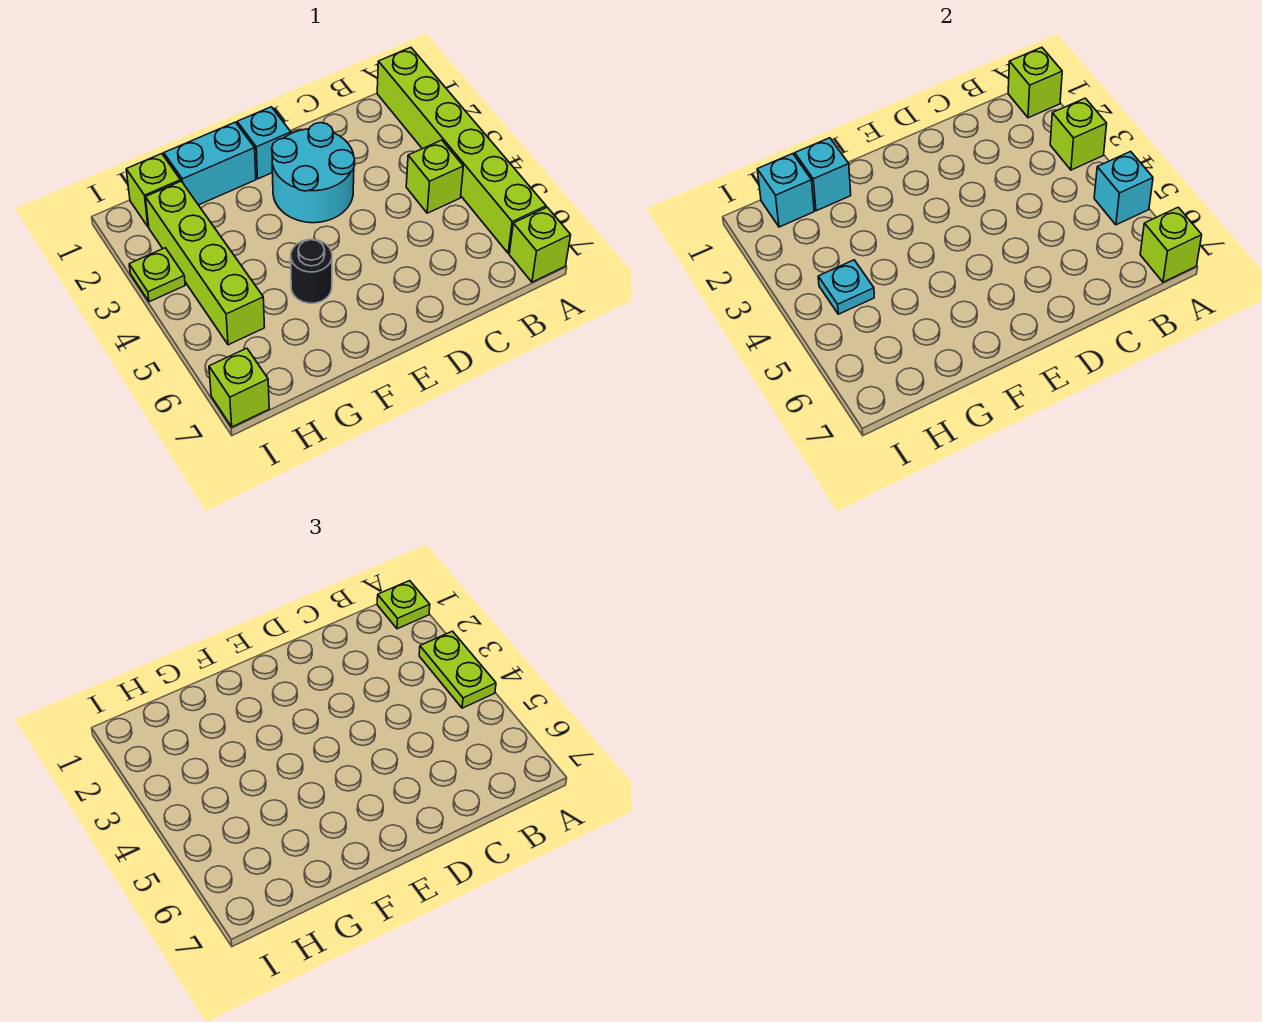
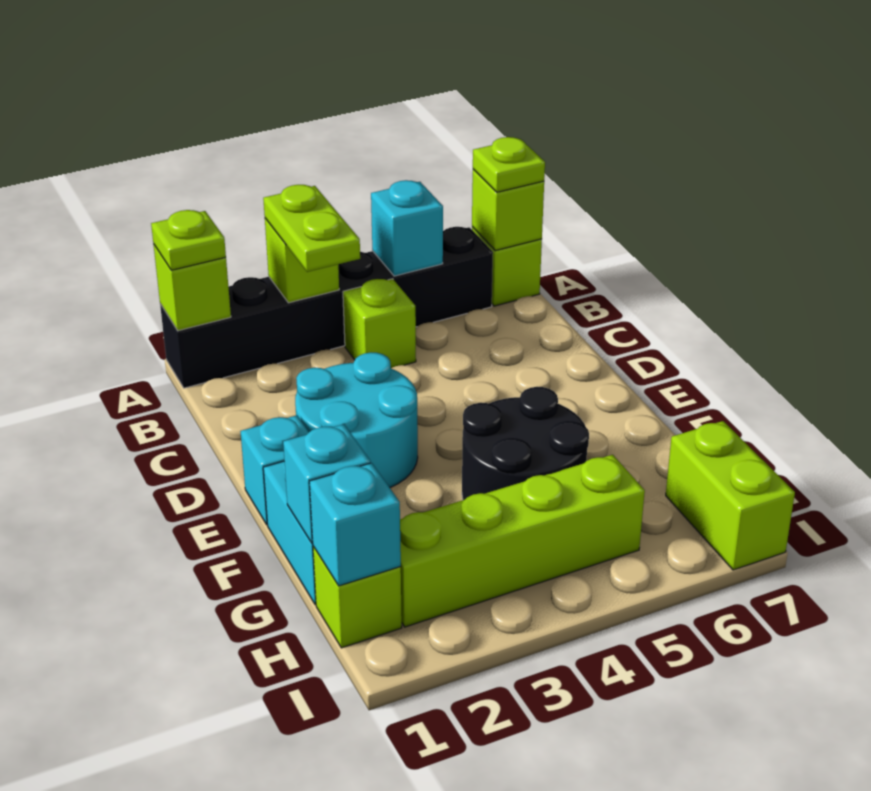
lime 1x6 brick [377,47,546,253] -> black 1x6 brick [160,227,493,388]
lime 1x2 plate [419,631,496,708] -> lime 1x2 plate turned to [263,185,360,272]
black 1x1 round brick [291,240,332,303] -> black 2x2 round brick [462,387,589,500]
cyan 1x1 plate [818,260,874,314] -> none
lime 1x1 plate [129,248,185,302] -> lime 1x1 plate moved to [473,137,545,192]
lime 1x1 brick [209,348,269,427] -> lime 1x2 brick [666,421,795,570]

